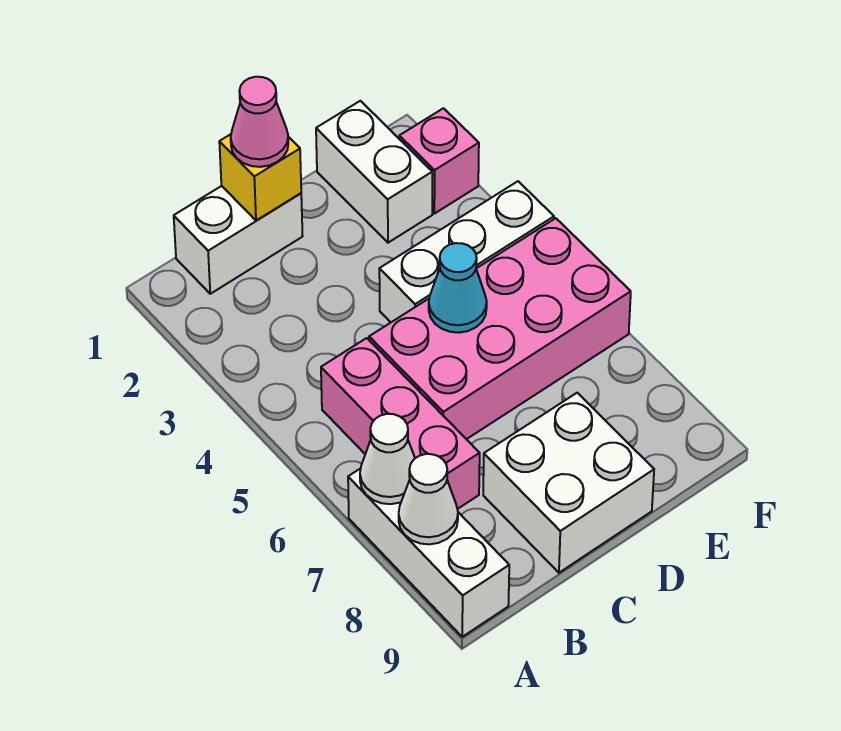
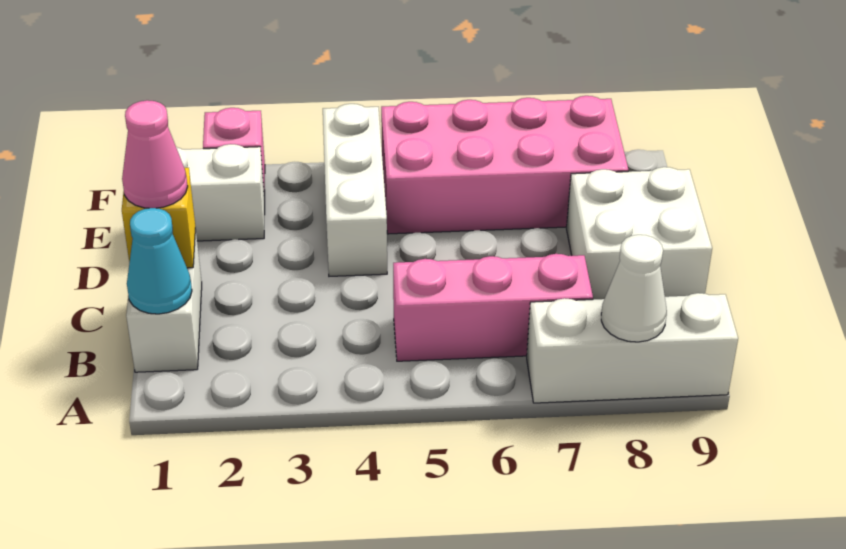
white 1x1 cone [360,414,415,504] -> none
pink 2x4 brick [369,218,631,439] -> pink 2x4 brick turned to [381,96,628,234]
cyan 1x1 cone [429,243,487,333] -> cyan 1x1 cone moved to [127,208,192,314]

